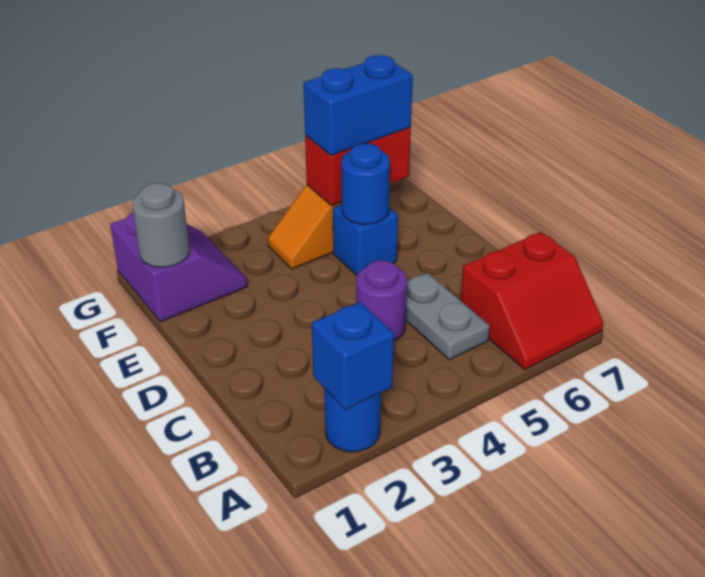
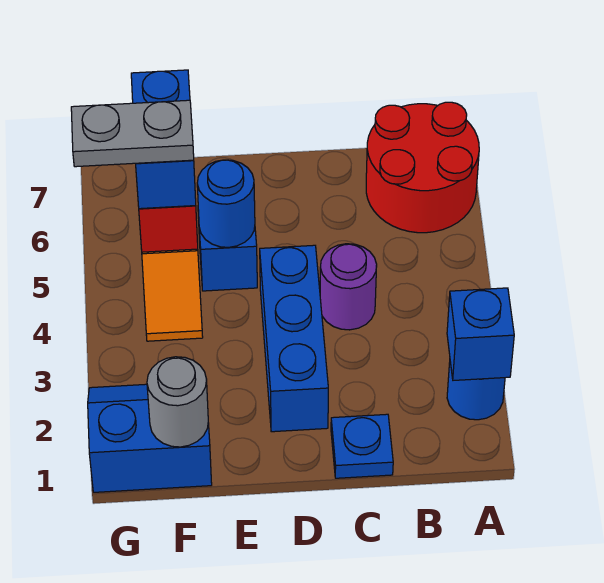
red 2x2 slope [461,232,603,370] -> red 2x2 round brick [366,102,479,233]
grey 1x2 plate [406,273,490,360] -> grey 1x2 plate moved to [71,100,194,167]
none -> blue 1x1 plate [331,414,393,478]
none -> blue 1x3 brick [260,245,328,432]
purple 2x2 slope [110,213,247,322] -> blue 2x2 slope [88,384,212,492]

